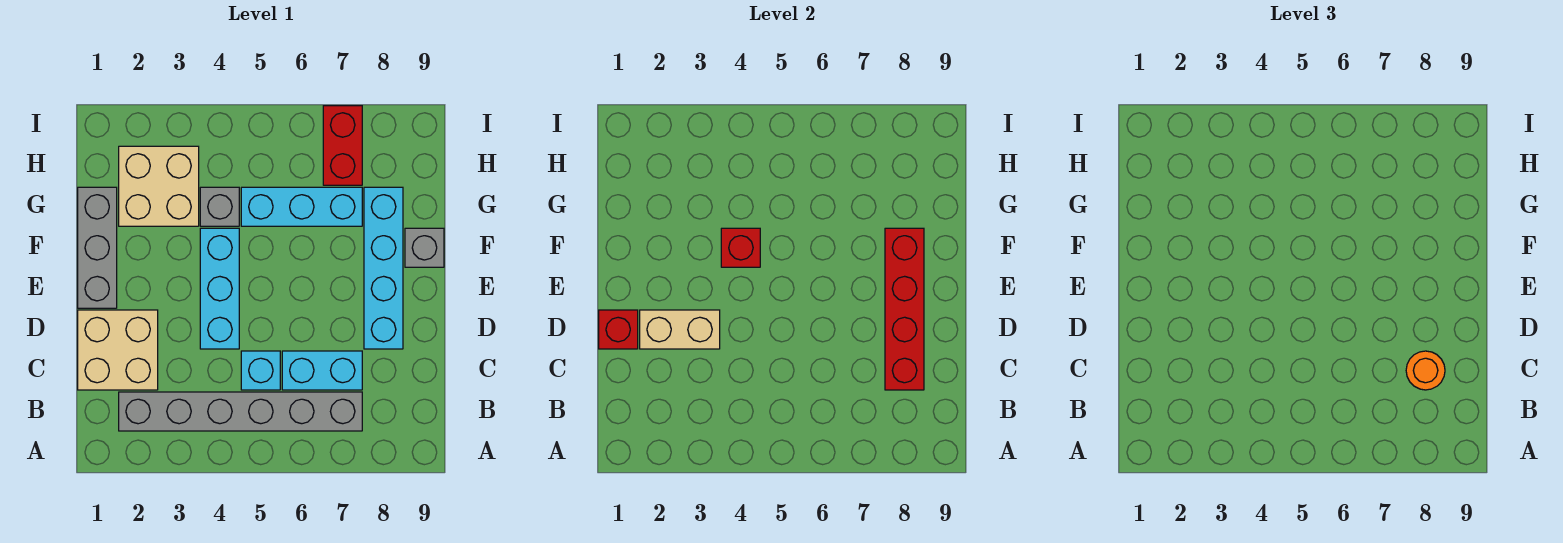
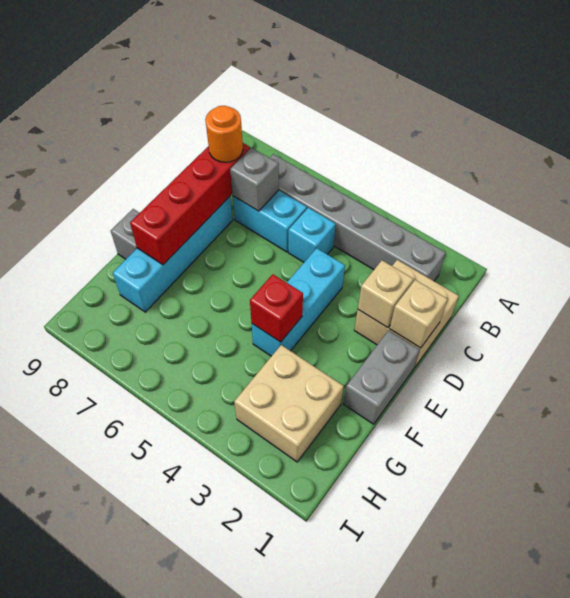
red 1x1 brick [599,310,638,349] -> tan 1x1 brick [390,280,447,348]
tan 1x2 brick [640,310,720,349] -> tan 1x1 brick [358,260,413,328]
grey 1x3 brick [78,187,117,308] -> grey 1x2 brick [343,331,419,424]
grey 1x1 brick [200,187,239,226] -> grey 1x1 brick moved to [230,148,279,211]
cyan 1x3 brick [241,187,362,226] -> none
red 1x2 brick [323,106,362,185] -> none

